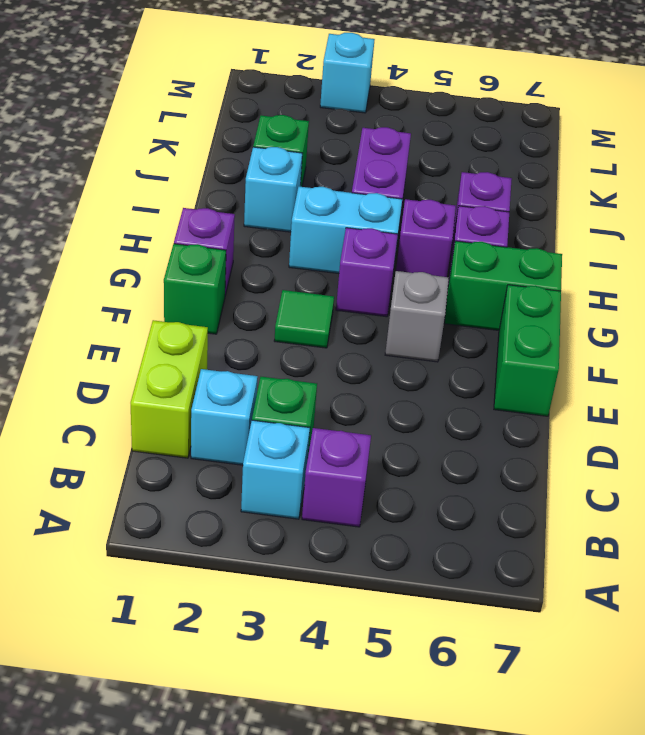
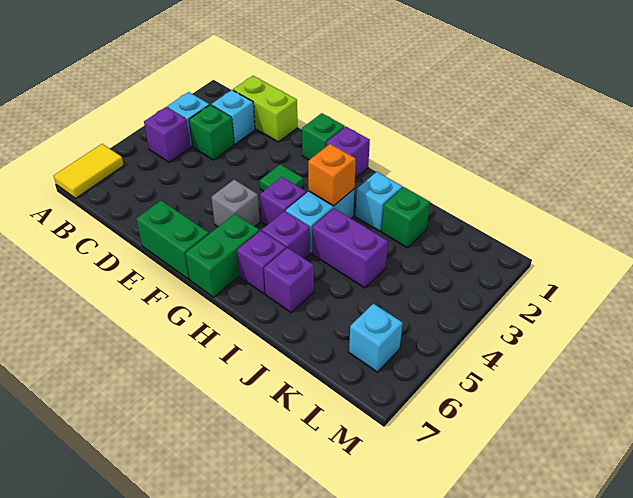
none -> yellow 1x2 tile [54,144,124,198]
none -> orange 1x1 brick [308,144,356,206]
cyan 1x1 brick [320,33,375,113] -> cyan 1x1 brick moved to [349,304,403,372]

